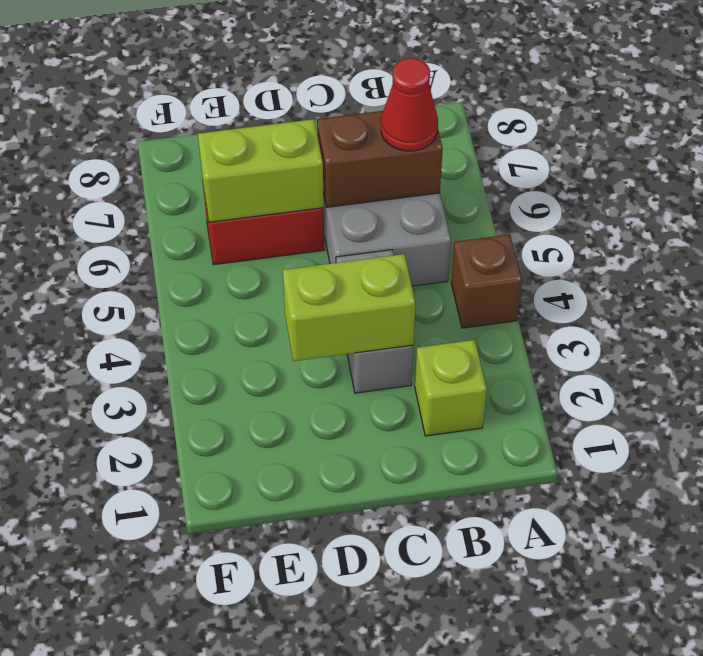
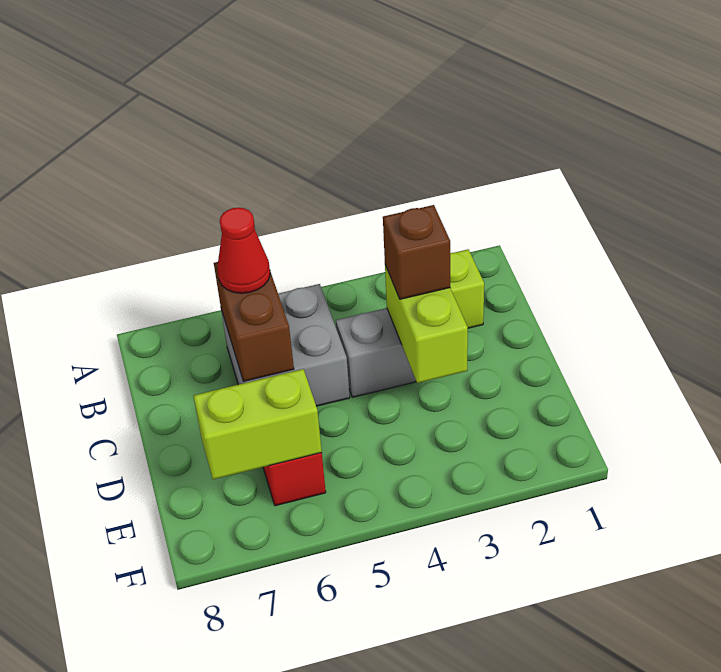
brown 1x1 brick [451,234,522,328] -> brown 1x1 brick moved to [383,205,450,299]
lime 1x2 brick [198,119,324,222] -> lime 1x2 brick turned to [194,369,322,479]

